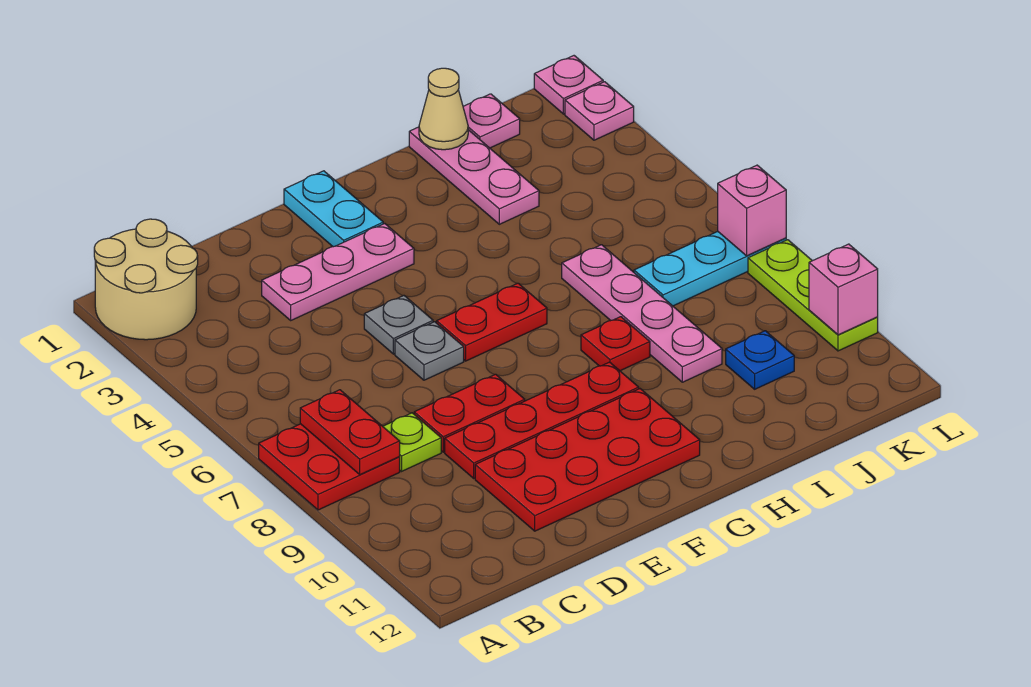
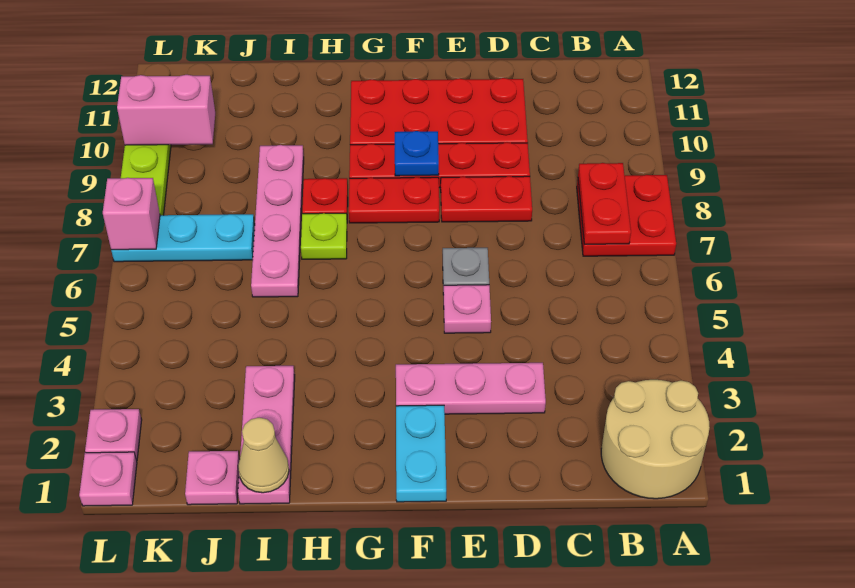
lime 1x1 plate [383,413,441,471] -> lime 1x1 plate moved to [301,213,347,259]
grey 1x1 plate [364,296,433,354] -> pink 1x1 plate [444,285,491,333]
red 1x2 plate [437,283,547,361] -> red 1x2 plate moved to [349,177,439,223]
blue 1x1 plate [726,331,794,389] -> blue 1x1 plate moved to [395,131,439,176]
pink 1x1 brick [809,244,878,335] -> pink 1x2 brick [117,74,215,145]

